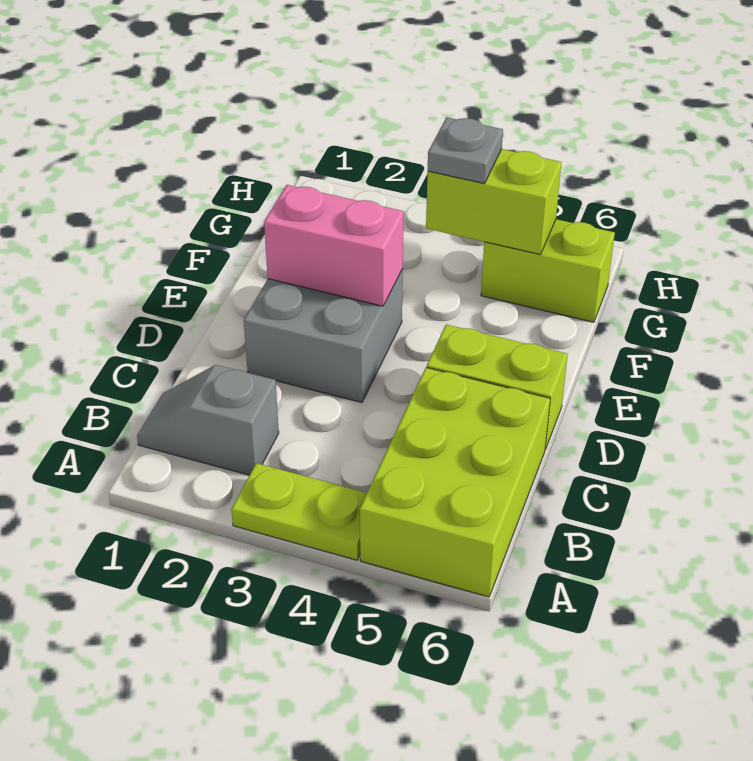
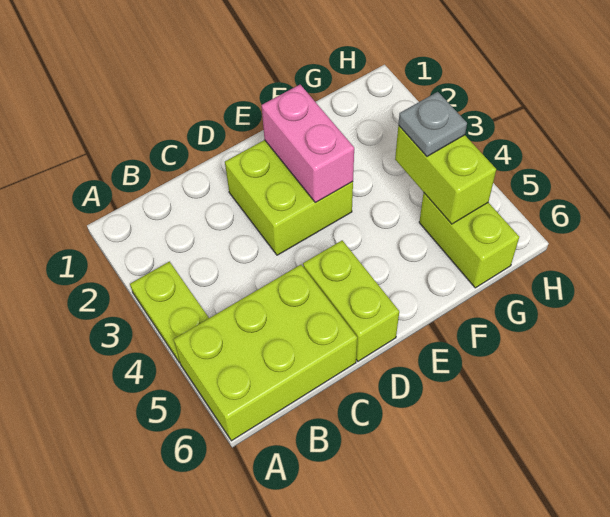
grey 1x2 slope [137,365,279,475] -> none
grey 2x2 brick [244,269,403,403] -> lime 2x2 brick [225,140,353,255]

